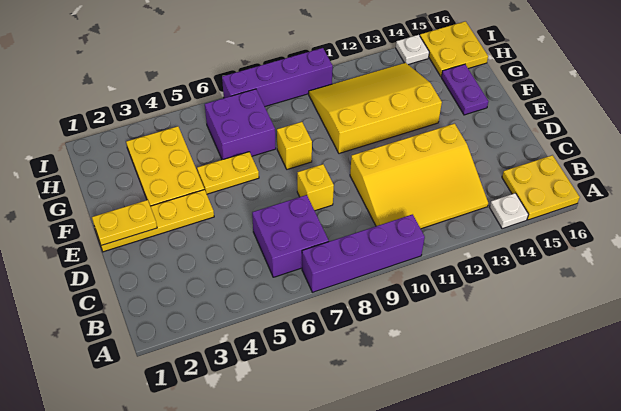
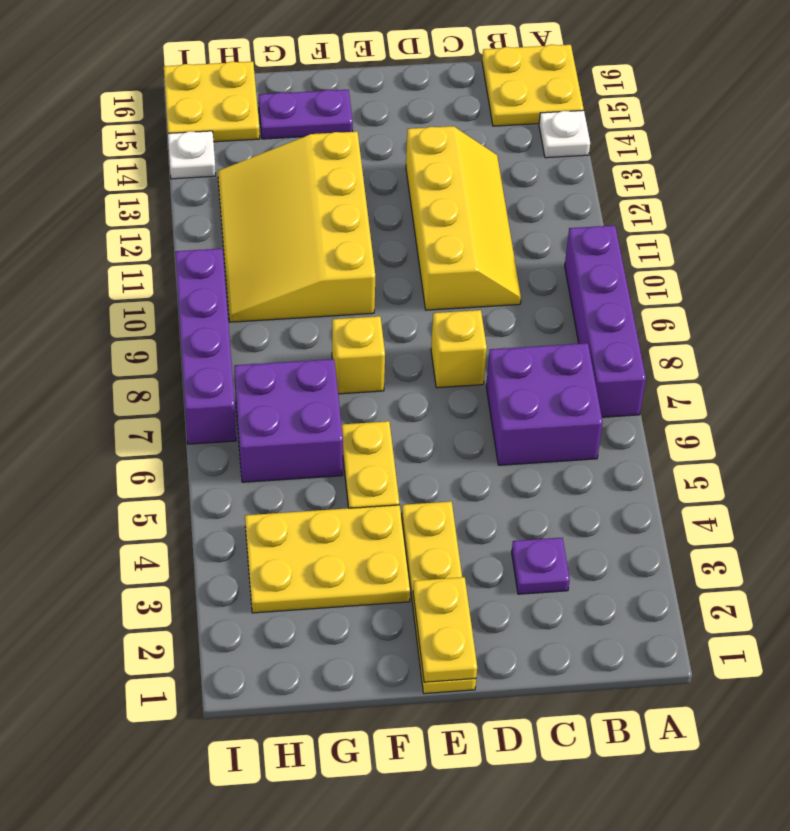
yellow 3x4 slope [350,124,488,229] -> yellow 2x4 slope [406,126,521,310]
none -> purple 1x1 plate [512,538,570,594]

